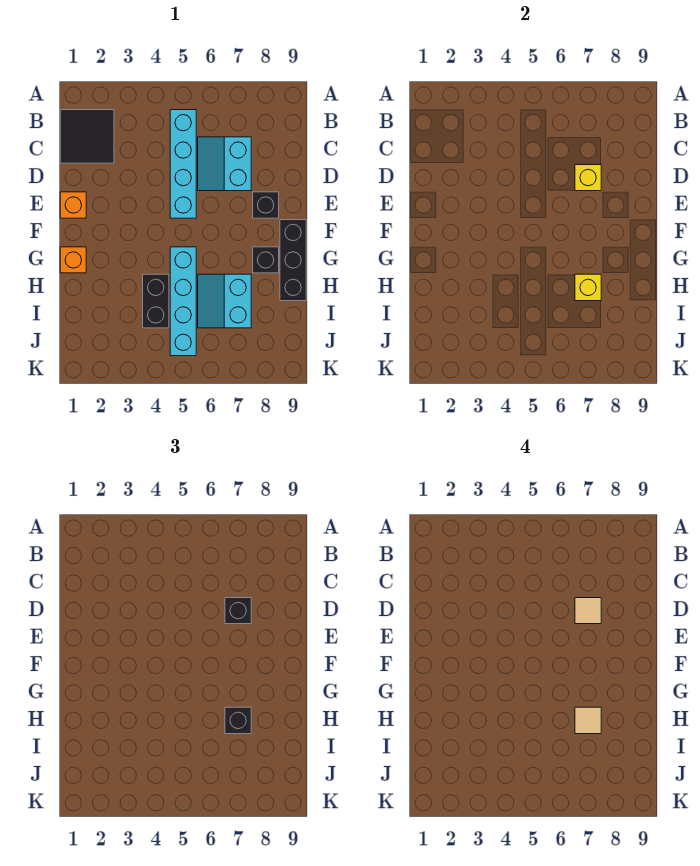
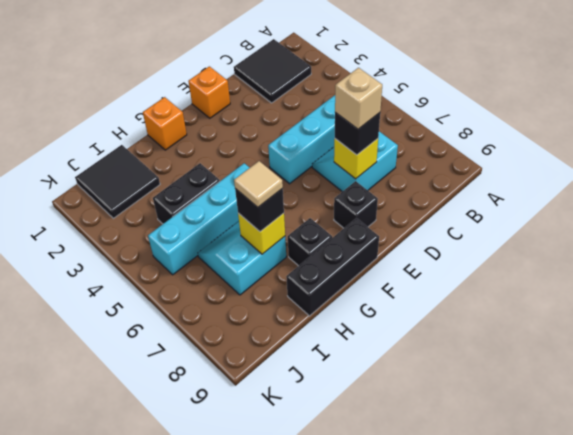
tan 1x1 tile [575,598,601,624] -> tan 1x1 brick [335,68,382,129]
none -> black 2x2 tile [75,145,160,218]

